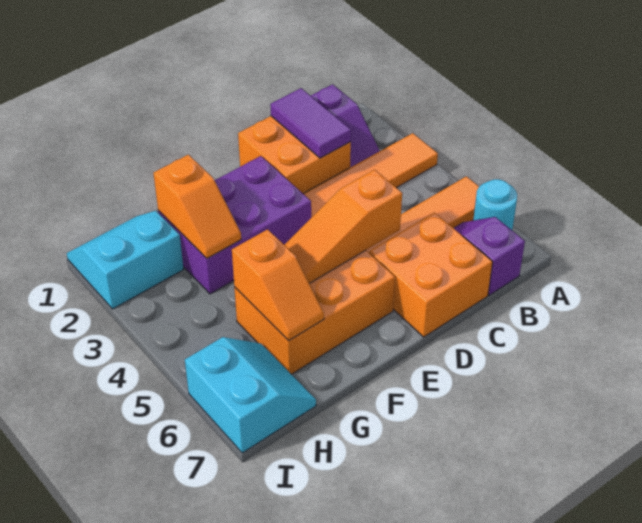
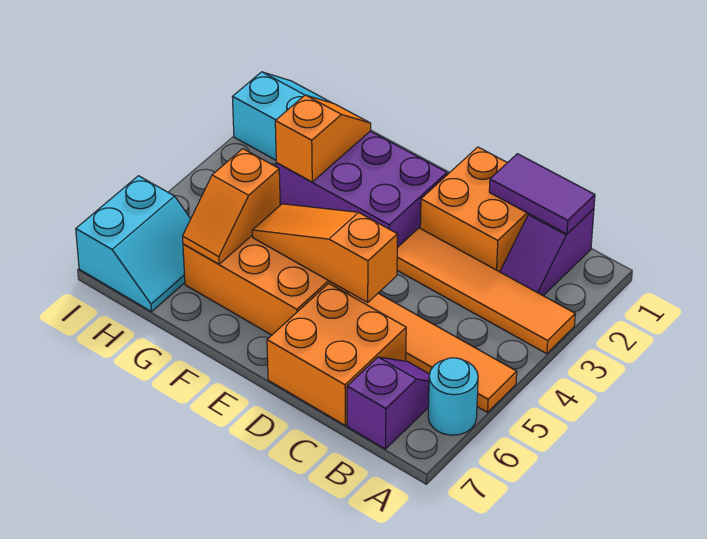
purple 1x2 tile [270,88,351,158] -> purple 1x2 tile turned to [489,154,595,234]
orange 1x2 slope [153,155,241,258] -> orange 1x2 slope turned to [275,95,371,182]

